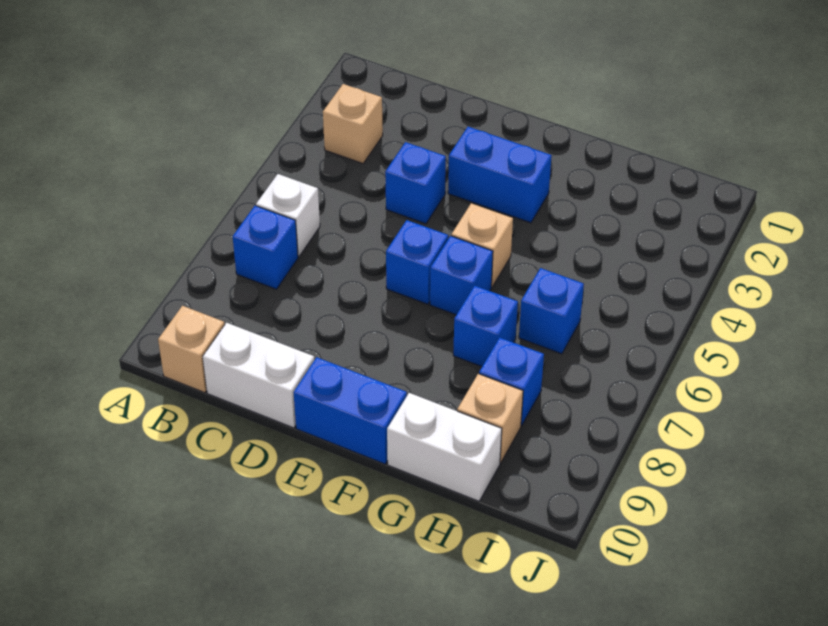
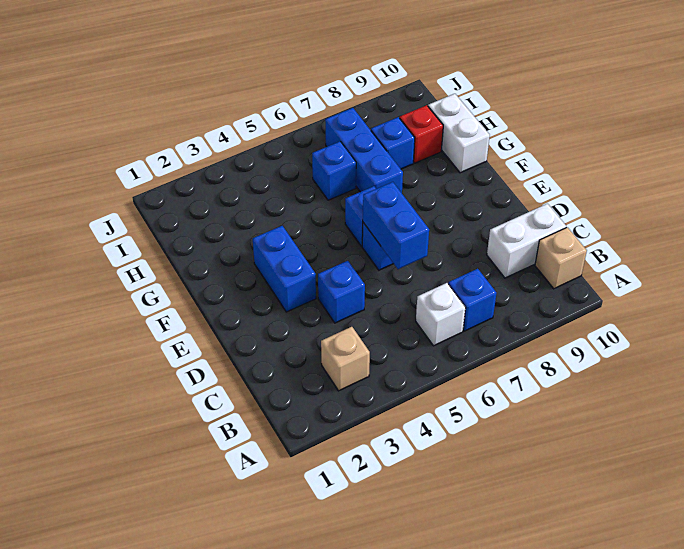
white 1x2 brick [203,323,314,428] -> white 1x2 brick turned to [487,204,566,278]
blue 1x2 brick [293,357,407,464] -> blue 1x2 brick moved to [363,182,429,269]
tan 1x1 brick [451,203,513,287] -> none
blue 1x1 brick [453,286,518,367] -> blue 1x3 brick [325,108,403,193]
tan 1x1 brick [457,374,523,463] -> red 1x1 brick [400,105,443,163]

